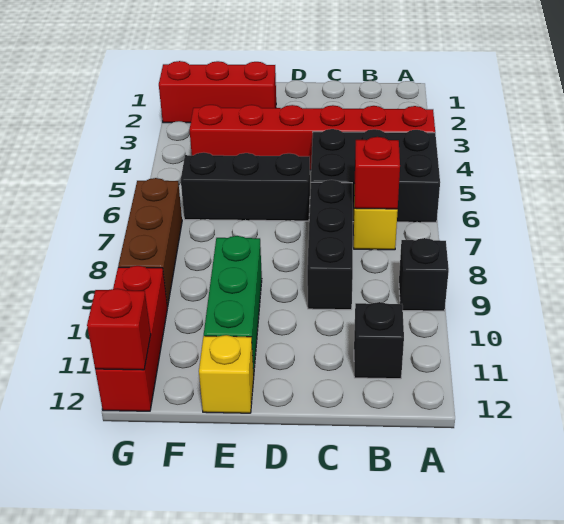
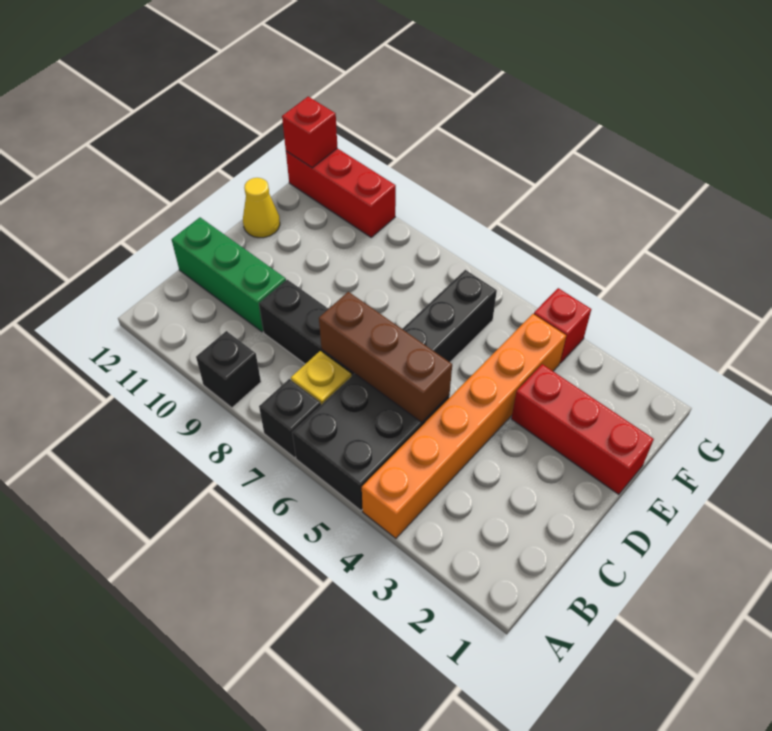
red 1x6 brick [190,105,435,170] -> orange 1x6 brick [362,314,566,538]
red 1x1 brick [355,137,400,209] -> red 1x1 brick moved to [534,288,591,363]
black 1x1 brick [354,302,404,379] -> black 1x1 brick moved to [259,379,321,458]
red 1x3 brick [159,61,276,123] -> red 1x3 brick turned to [511,364,654,494]
green 1x3 brick [204,236,262,374] -> green 1x3 brick moved to [172,218,286,332]
yellow 1x1 brick [199,335,254,413] -> yellow 1x1 cone [243,178,280,238]
brown 1x3 brick [118,178,182,307] -> brown 1x3 brick moved to [319,292,452,422]

